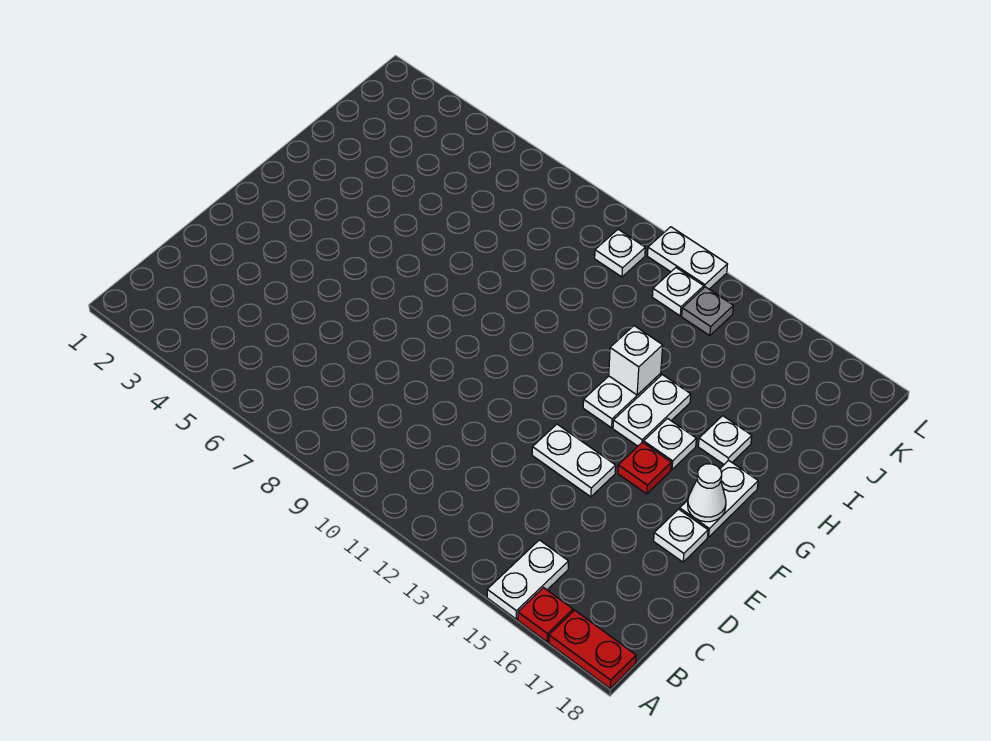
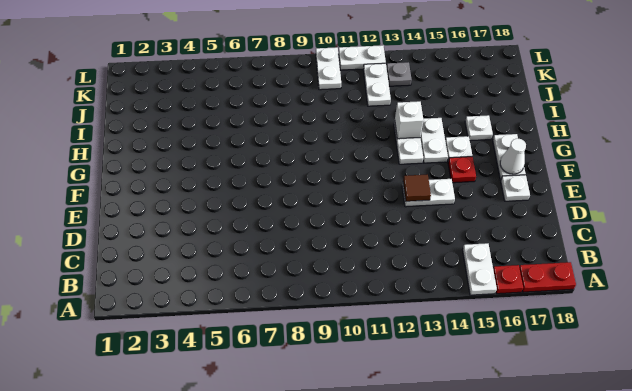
none -> brown 1x1 tile [403,174,431,201]
white 1x1 plate [595,229,645,277] -> white 1x2 plate [316,47,341,90]
white 1x1 plate [652,268,704,316] -> white 1x2 plate [363,63,391,106]

